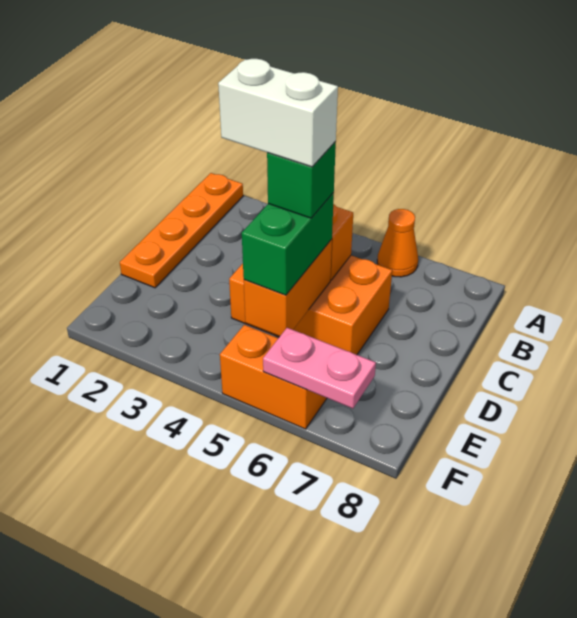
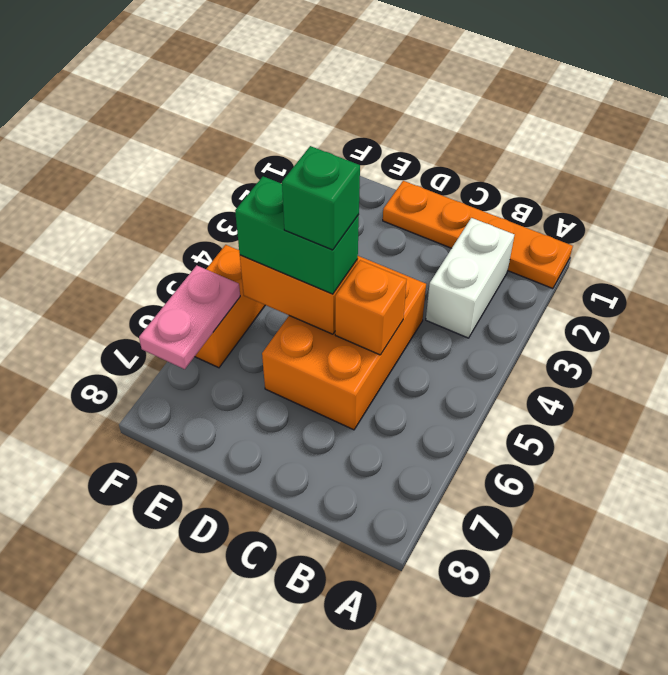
orange 1x1 cone [377,209,418,277] -> none
white 1x2 brick [218,59,338,167] -> white 1x2 brick moved to [426,218,514,338]

